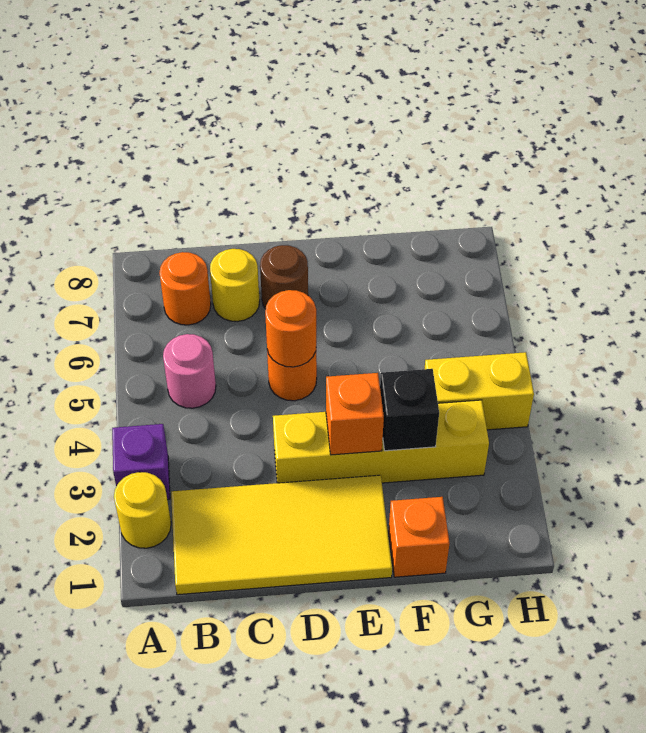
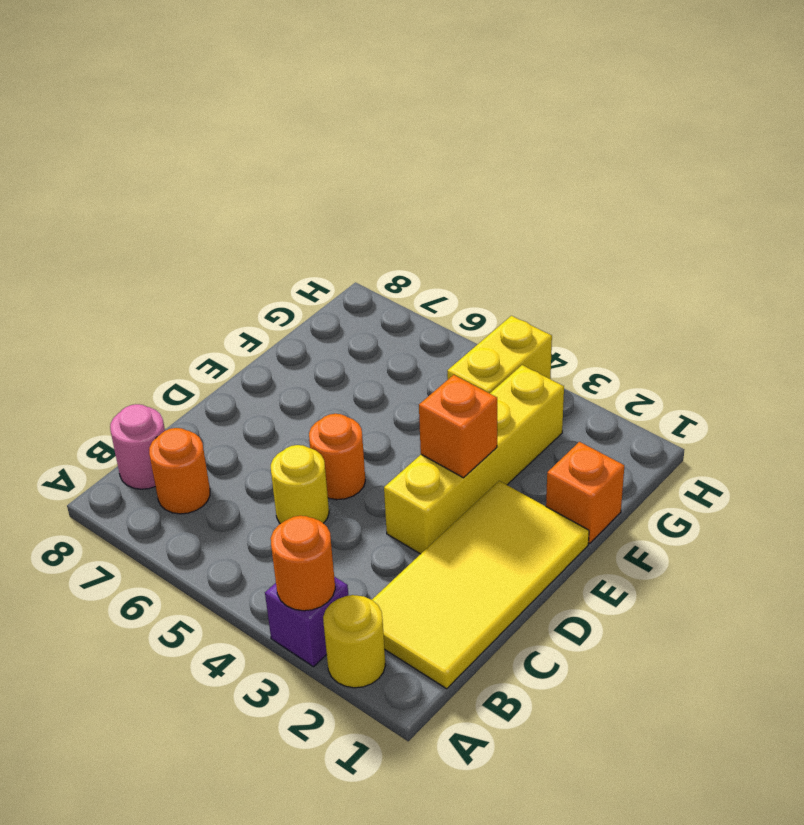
pink 1x1 round brick [163,334,216,408] -> pink 1x1 round brick moved to [110,404,165,489]
yellow 1x1 round brick [210,249,260,322] -> yellow 1x1 round brick moved to [271,445,329,524]
orange 1x1 round brick [265,290,316,367] -> orange 1x1 round brick moved to [271,516,335,611]
brown 1x1 round brick [260,245,308,309] -> none
black 1x1 brick [380,369,439,451] -> none

